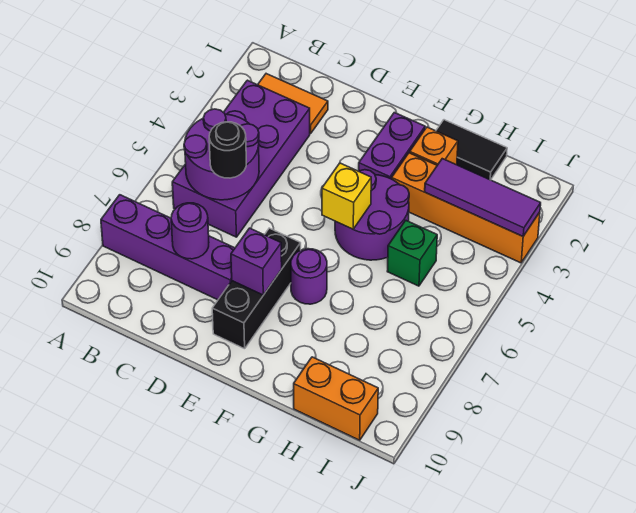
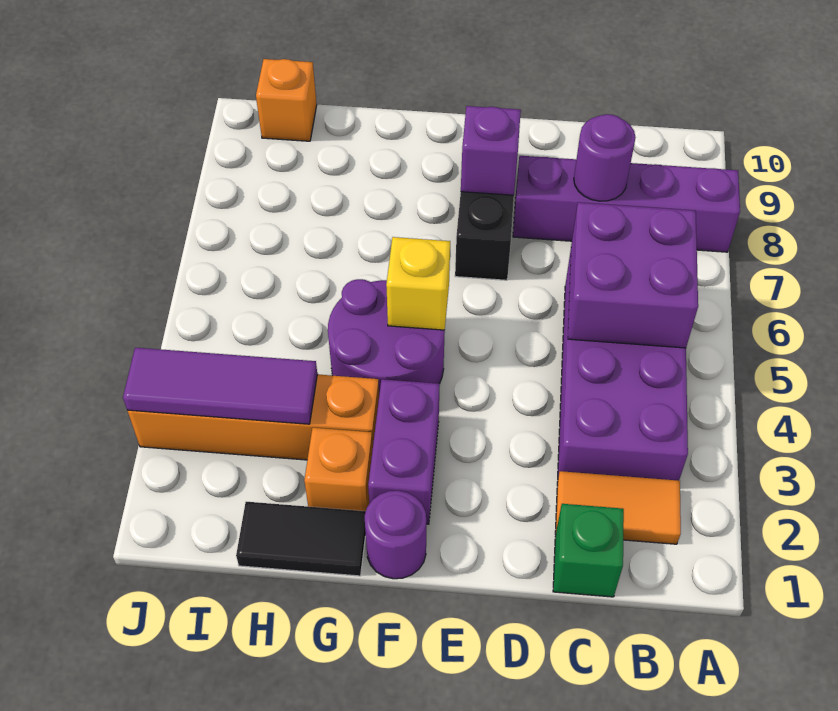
purple 2x2 round brick [184,109,259,200] -> purple 2x2 brick [568,202,698,348]
black 1x1 round brick [209,122,246,178] -> none
purple 1x1 round brick [291,249,327,304] -> purple 1x1 round brick moved to [365,491,426,579]
green 1x1 brick [387,220,437,286] -> green 1x1 brick moved to [553,504,624,597]
orange 1x2 brick [294,357,378,440] -> orange 1x1 brick [256,59,317,141]

